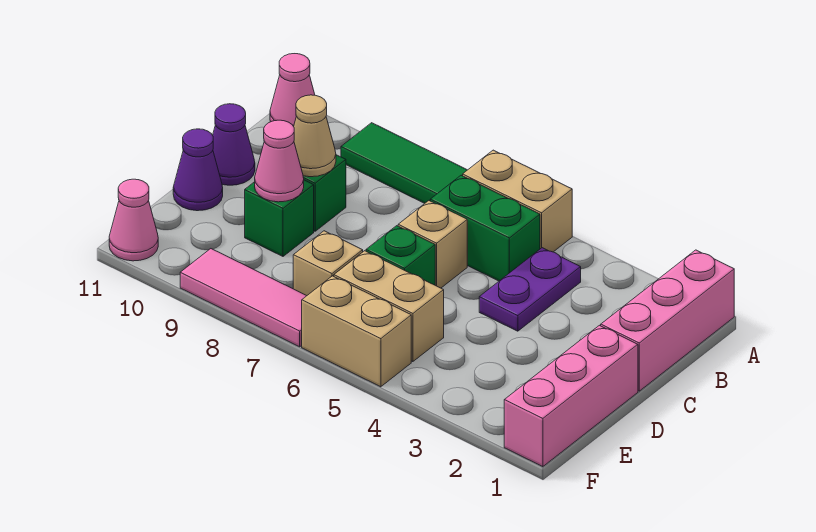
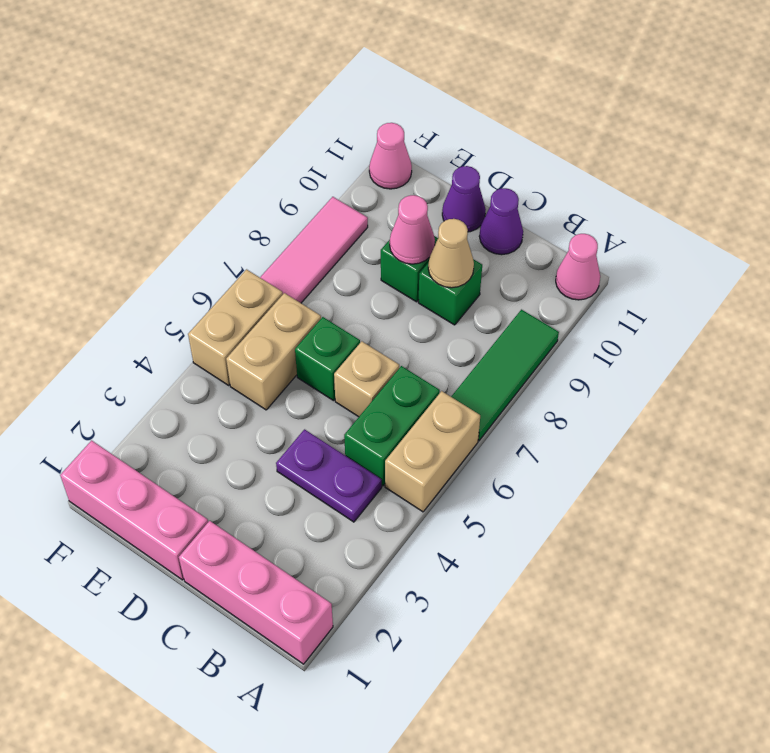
tan 1x1 brick [293,231,363,296] -> none

